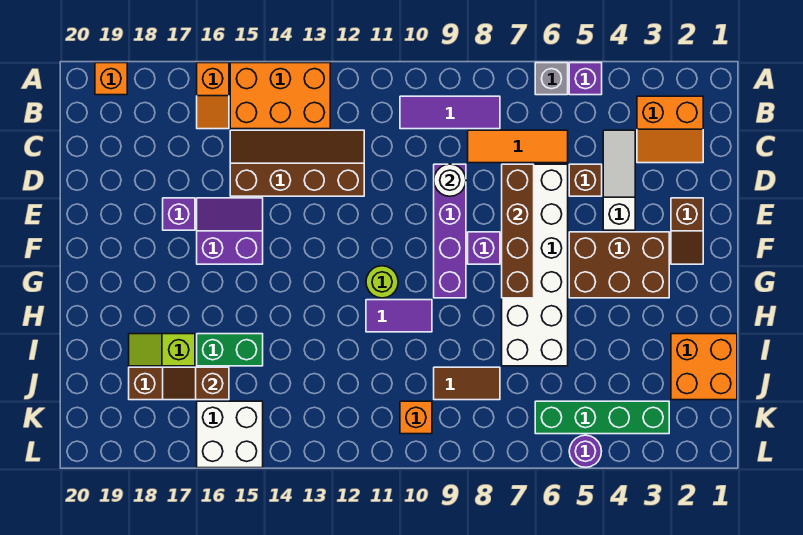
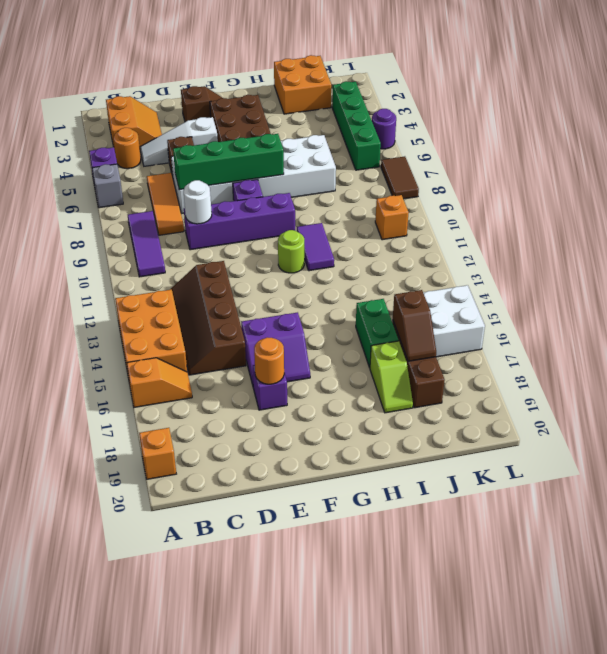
none -> orange 1x1 round brick [114,128,141,169]
brown 1x4 brick [502,164,534,298] -> green 1x4 brick [173,134,284,190]
purple 2x2 slope [197,198,263,264] -> purple 2x2 slope turned to [241,312,310,385]
none -> orange 1x1 round brick [254,337,284,384]
brown 1x2 tile [434,367,500,400] -> brown 1x2 tile moved to [381,156,419,199]

